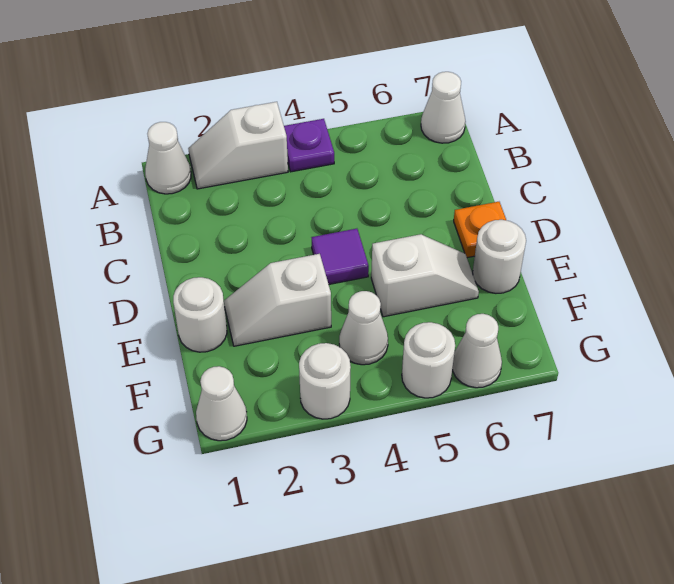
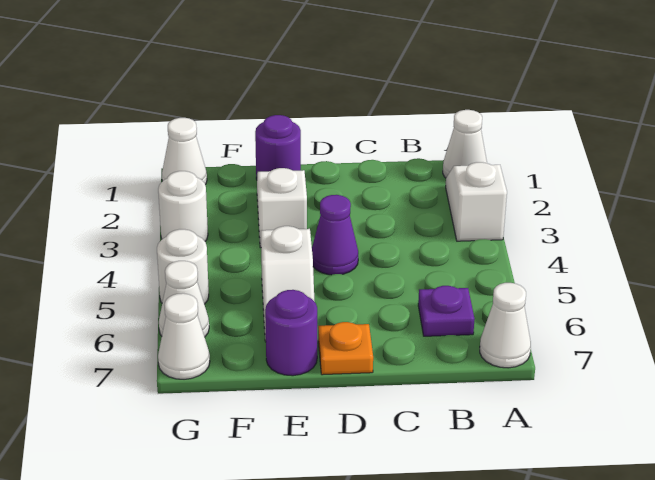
purple 1x1 plate [284,119,334,172] -> purple 1x1 plate moved to [418,286,474,336]
purple 1x1 tile [312,229,369,284] -> purple 1x1 cone [312,195,358,275]
white 1x1 round brick [173,277,227,352] -> purple 1x1 round brick [255,115,301,179]
white 1x1 round brick [473,220,526,293] -> purple 1x1 round brick [265,290,317,376]
white 1x1 cone [339,291,388,365] -> white 1x1 cone moved to [158,293,210,379]

